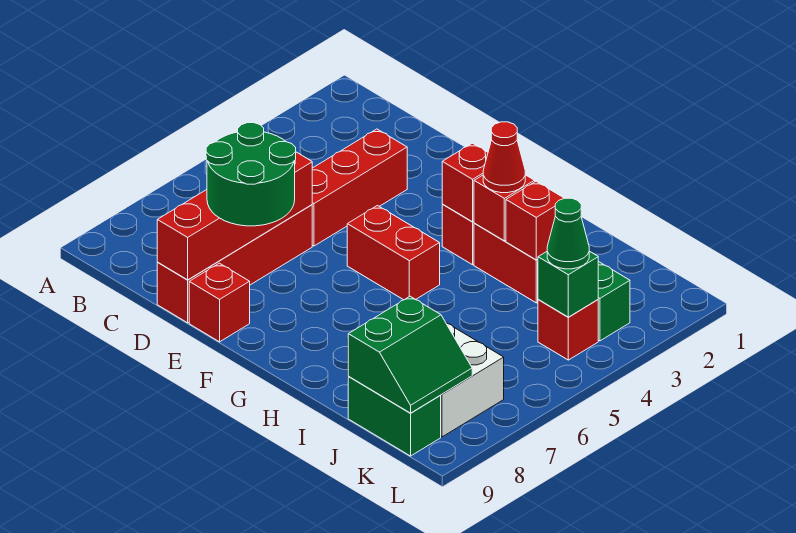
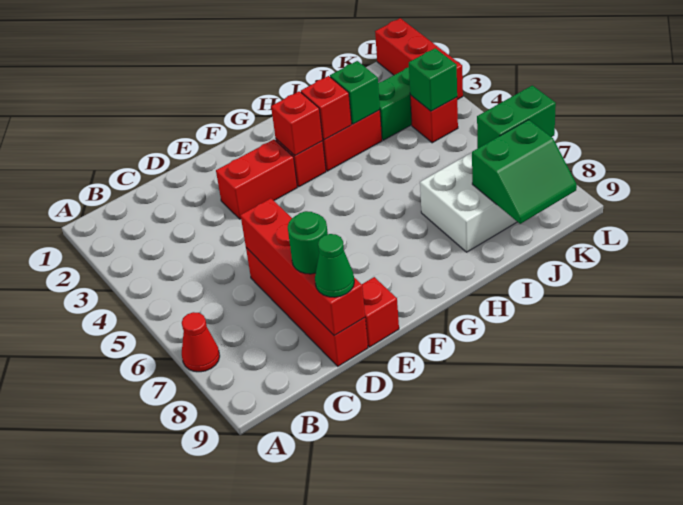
red 1x3 brick [312,129,407,246] -> red 1x3 brick moved to [375,18,463,100]
green 2x2 round brick [206,123,296,226] -> green 1x1 round brick [288,211,328,274]
red 1x2 brick [347,206,440,300] -> red 1x2 brick moved to [216,140,297,219]
red 1x1 cone [483,122,525,193] -> red 1x1 cone moved to [182,312,220,372]
red 1x1 brick [506,181,564,260] -> green 1x1 brick [330,61,380,124]
green 2x2 slope [348,296,472,413] -> green 2x2 slope turned to [472,120,577,224]
green 1x2 brick [348,377,441,456] -> green 1x2 brick moved to [477,85,556,149]
green 1x1 cone [547,198,589,269] -> green 1x1 cone moved to [315,234,354,297]

